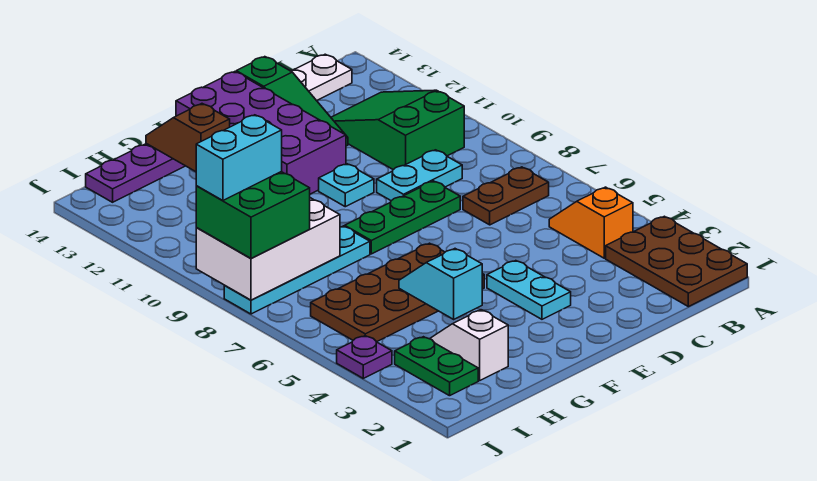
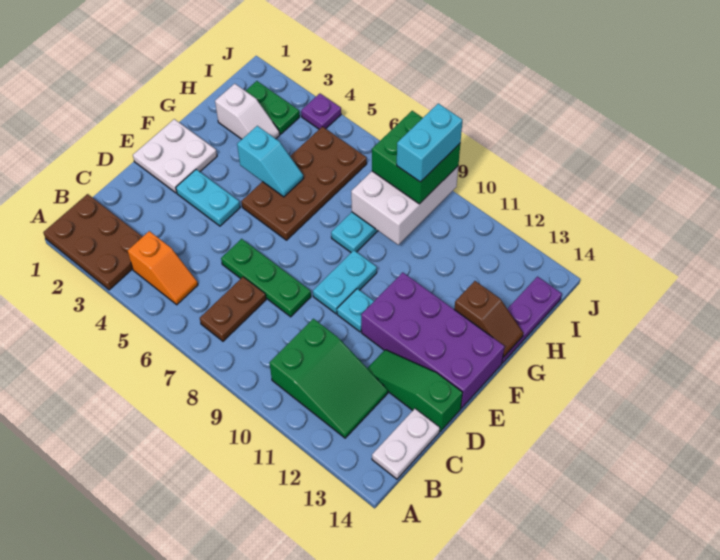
cyan 1x2 plate [377,150,462,201] -> cyan 1x2 plate moved to [313,251,377,314]
green 1x3 plate [345,181,460,254] -> green 1x3 plate turned to [221,239,311,317]
none -> white 2x2 plate [133,119,217,193]

